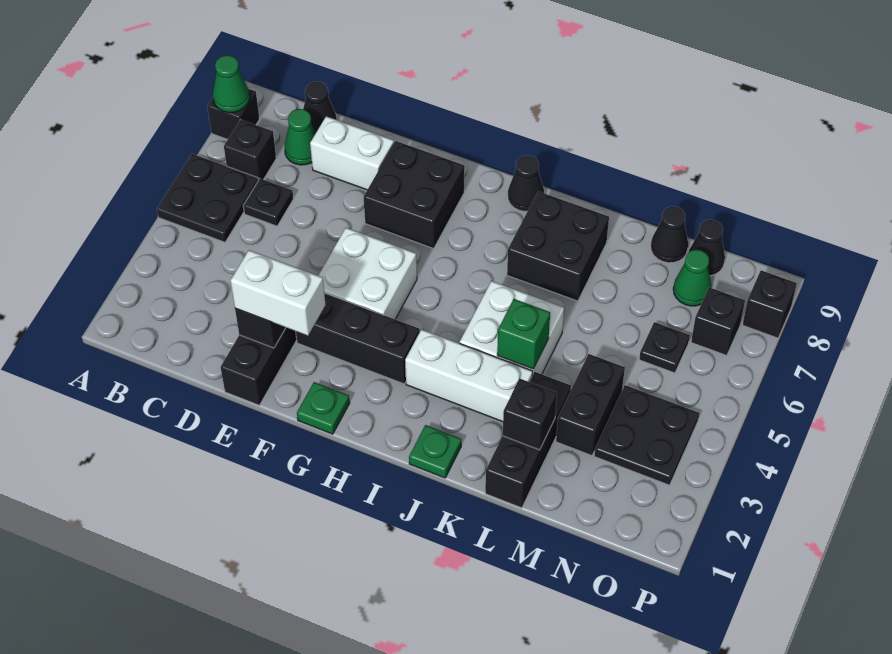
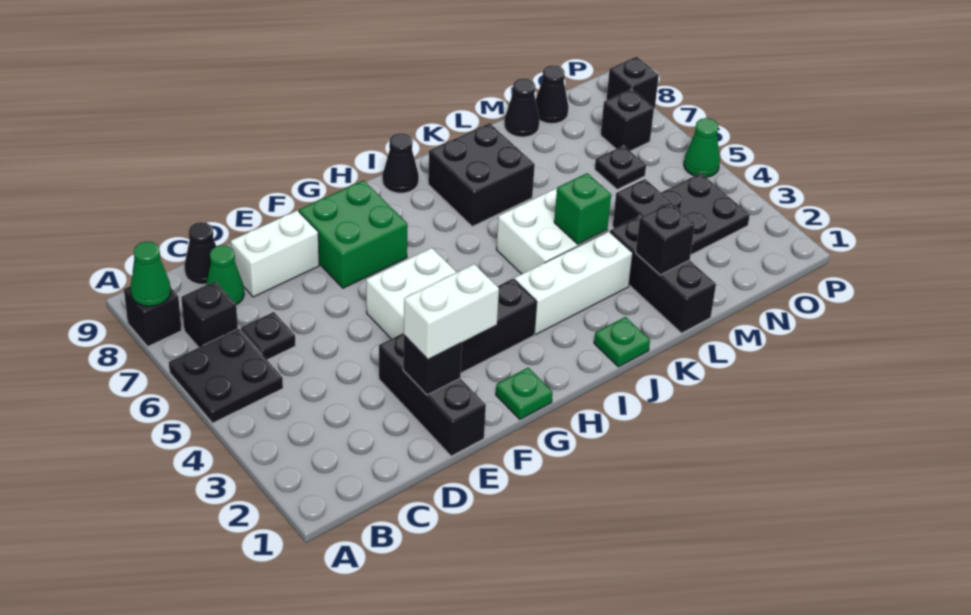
black 2x2 brick [364,141,465,249] -> green 2x2 brick [299,180,408,288]
green 1x1 cone [673,249,712,306] -> green 1x1 cone moved to [684,118,720,177]

